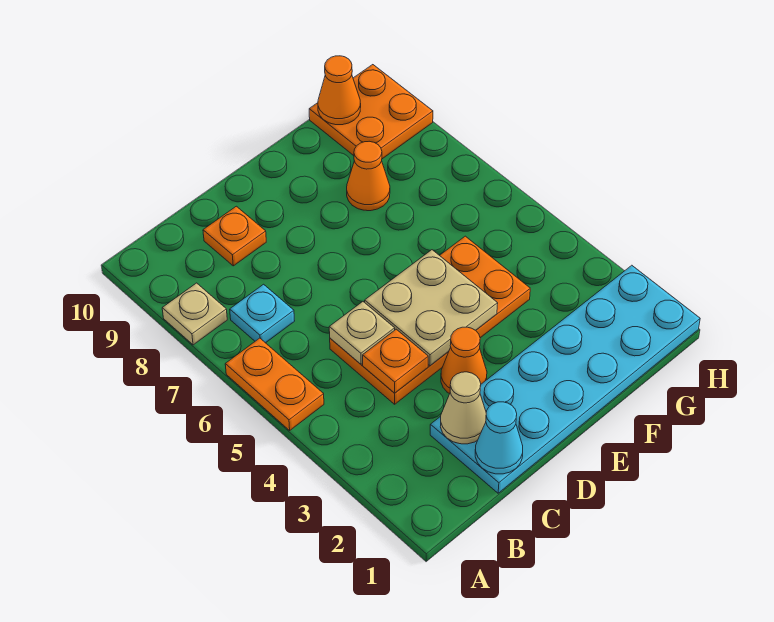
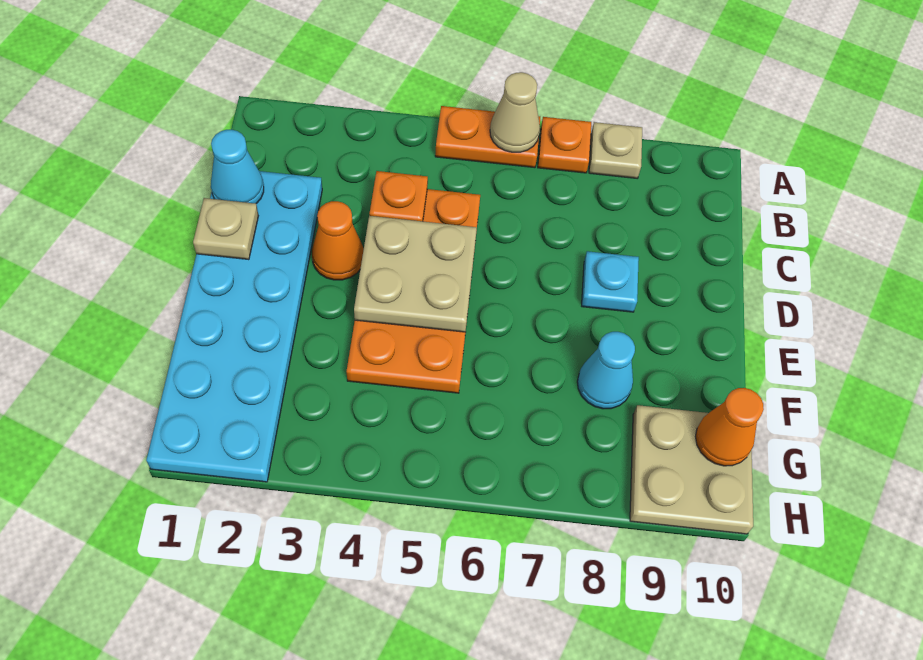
cyan 1x1 plate [230,284,294,343] -> cyan 1x1 plate moved to [582,251,639,312]
tan 1x1 cone [440,372,486,444] -> tan 1x1 cone moved to [490,72,540,152]
tan 1x1 plate [329,302,395,364] -> tan 1x1 plate moved to [193,198,258,260]
orange 1x1 plate [203,206,266,266] -> orange 1x1 plate moved to [538,117,591,173]
orange 1x1 cone [347,141,390,211] -> cyan 1x1 cone [577,332,635,409]
orange 2x2 plate [309,65,433,159] -> tan 2x2 plate [630,405,753,534]

